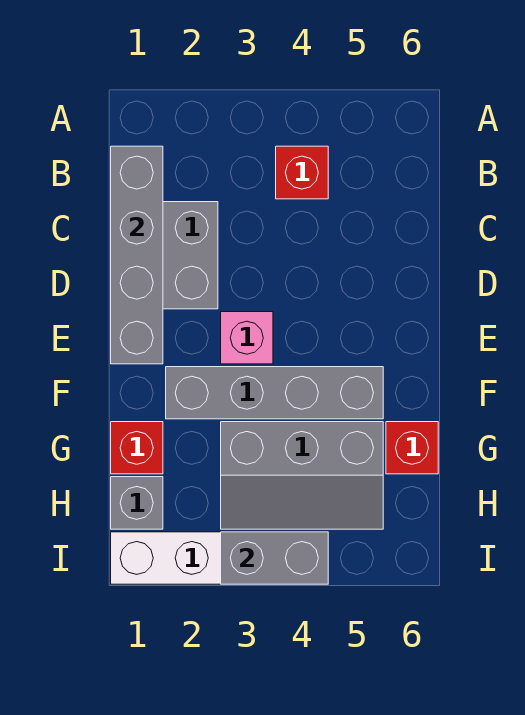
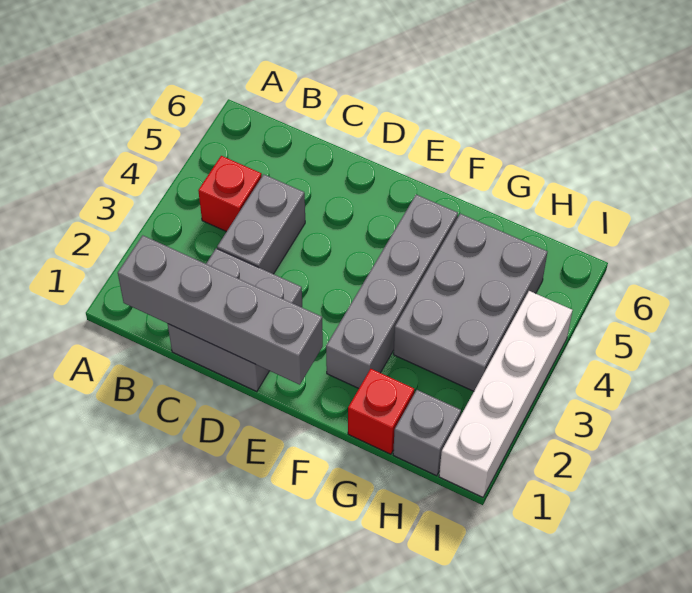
pink 1x1 brick [221,312,273,364] -> none
grey 2x3 slope [221,422,383,529] -> grey 2x3 brick [394,214,548,391]
red 1x1 brick [386,422,438,474] -> none
grey 1x2 brick [221,532,328,584] -> grey 1x2 brick moved to [217,174,305,274]

